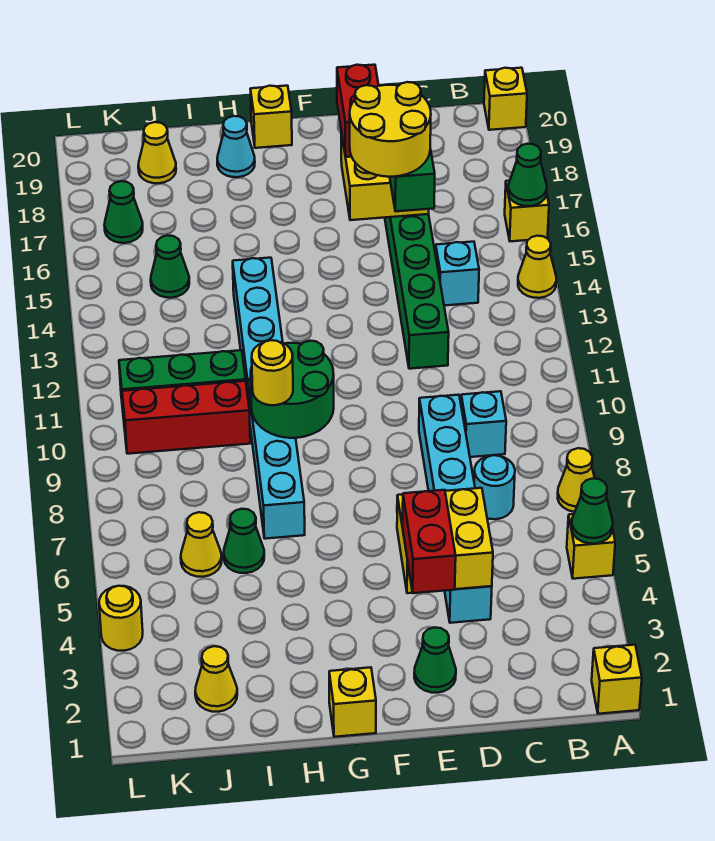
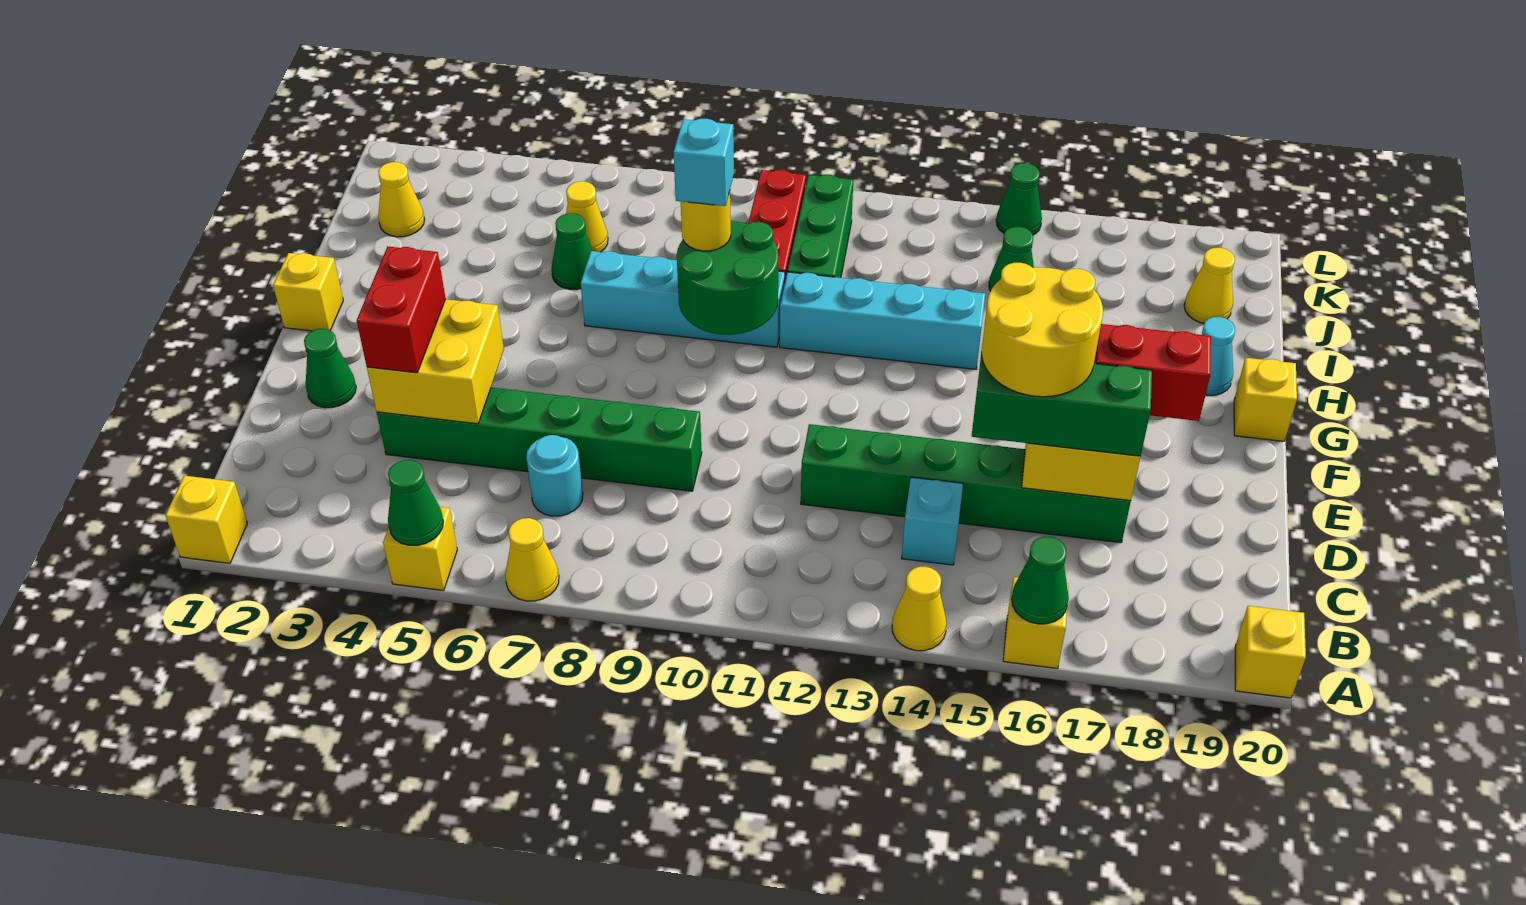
cyan 1x1 brick [461,391,506,457] -> cyan 1x1 brick moved to [674,119,734,206]
cyan 1x6 brick [419,395,492,623] -> green 1x6 brick [377,387,702,491]
red 1x2 brick [403,490,456,593] -> red 1x2 brick turned to [357,247,446,373]
green 1x1 cone [104,181,143,243] -> green 1x1 cone moved to [996,163,1042,235]
yellow 1x1 round brick [99,586,143,651] -> none

